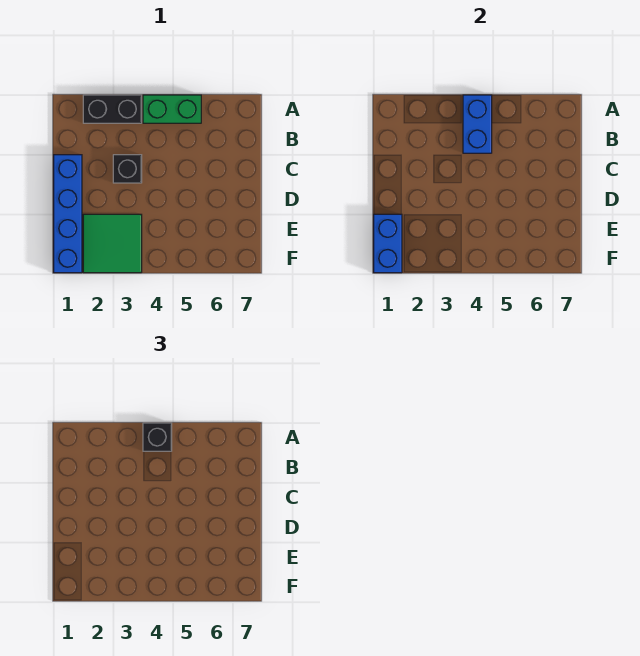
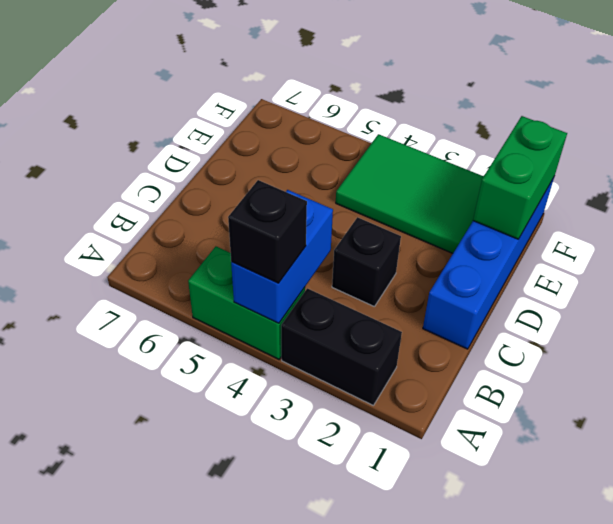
blue 1x2 brick [374,214,402,273] -> green 1x2 brick [473,116,567,239]
green 2x2 tile [83,214,142,273] -> green 2x3 tile [336,134,484,253]

